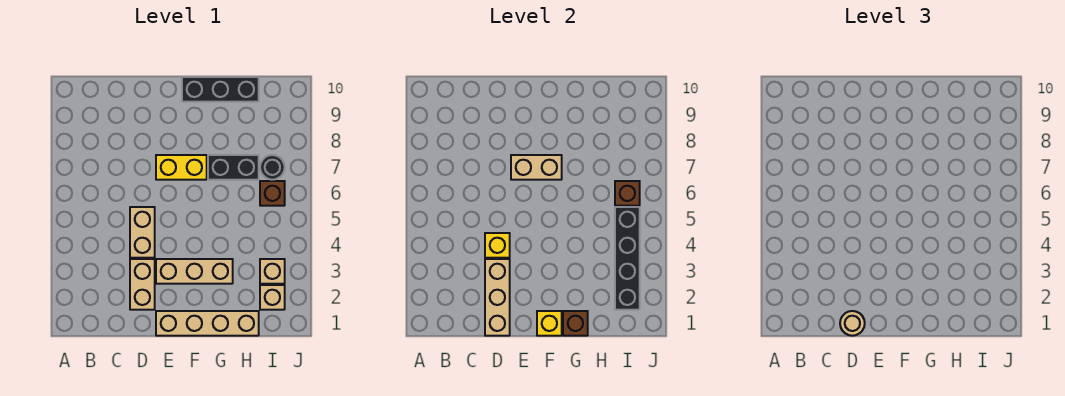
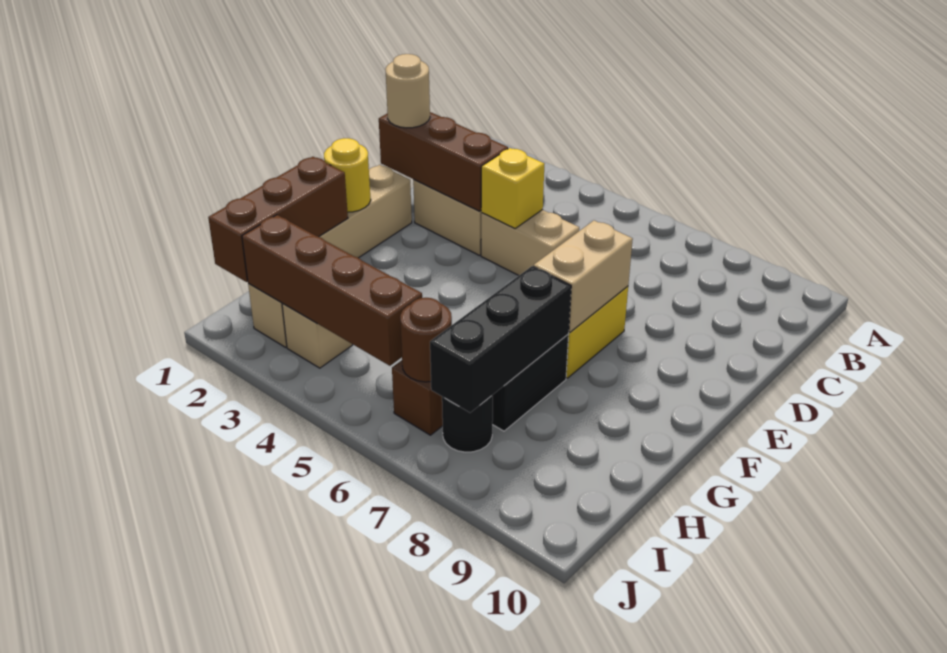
tan 1x3 brick [485,259,510,336] -> brown 1x3 brick [379,112,508,211]
tan 1x3 brick [156,259,233,284] -> none
yellow 1x1 brick [537,311,562,336] -> yellow 1x1 round brick [324,138,371,212]
black 1x3 brick [182,77,259,102] -> black 1x3 brick moved to [430,266,571,413]
brown 1x1 brick [563,311,588,336] -> brown 1x3 brick [208,157,348,282]
black 1x4 brick [615,207,640,310] -> brown 1x4 brick [242,215,422,366]
brown 1x1 brick [615,181,640,206] -> brown 1x1 round brick [400,298,452,382]

